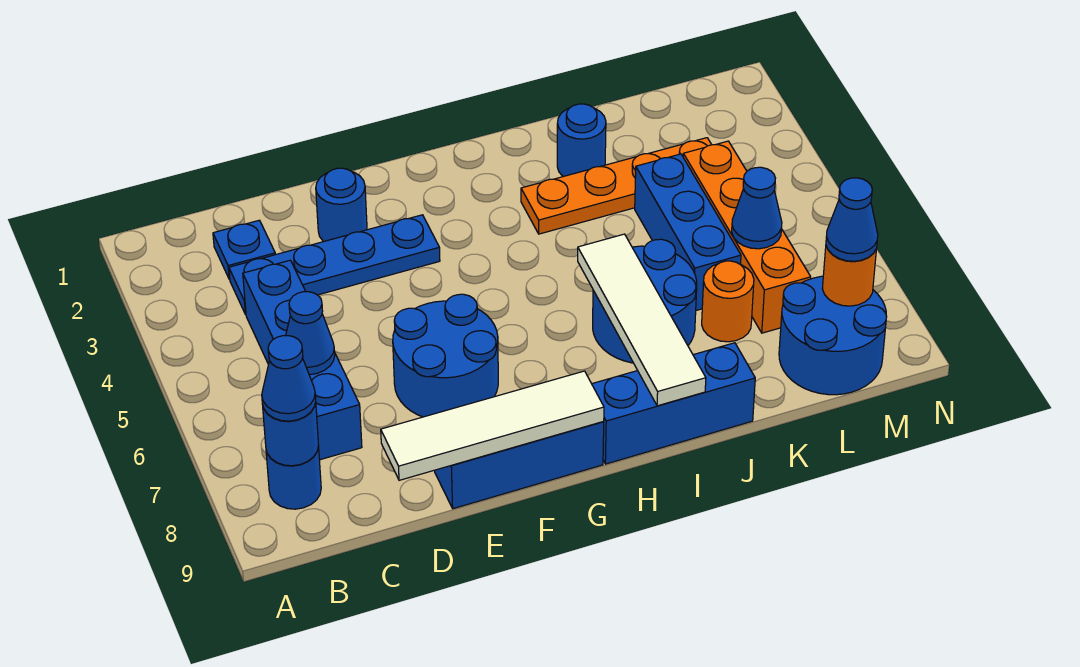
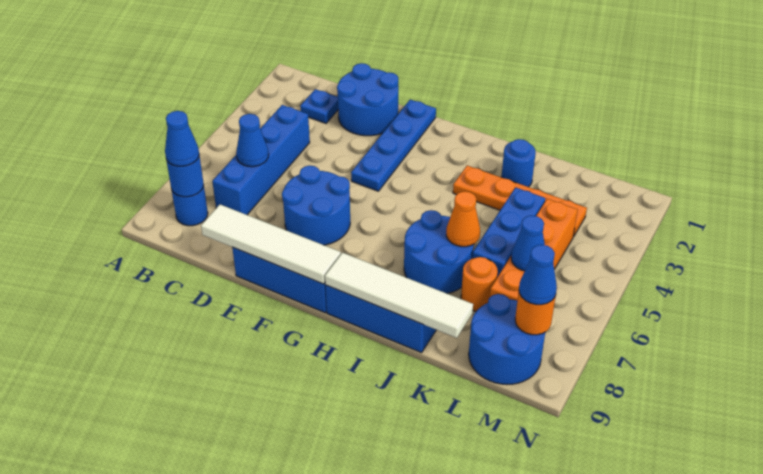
blue 1x4 plate [229,215,440,315] -> blue 1x4 plate turned to [351,100,436,191]
blue 1x1 round brick [316,168,367,242] -> blue 2x2 round brick [337,63,398,136]
white 1x4 tile [578,234,706,406] -> white 1x4 tile turned to [325,253,473,338]
none -> orange 1x1 cone [446,191,480,247]

